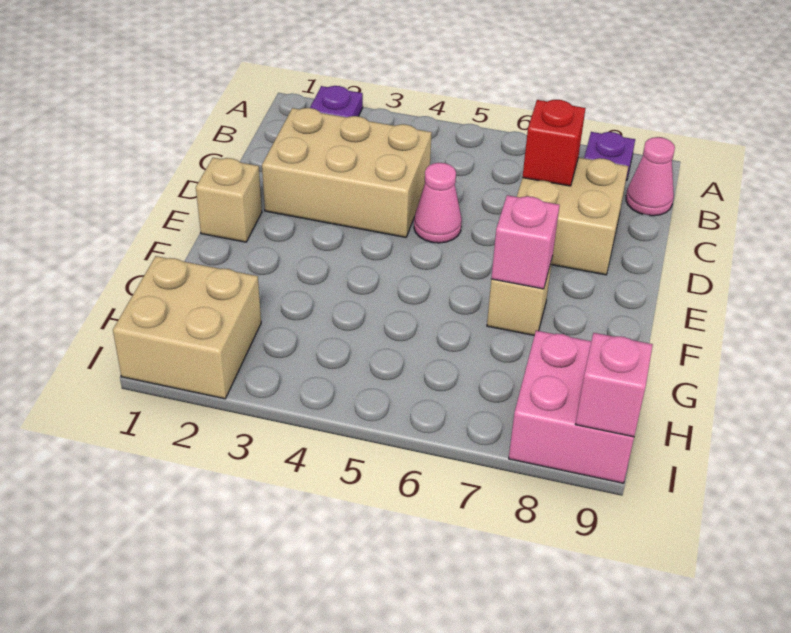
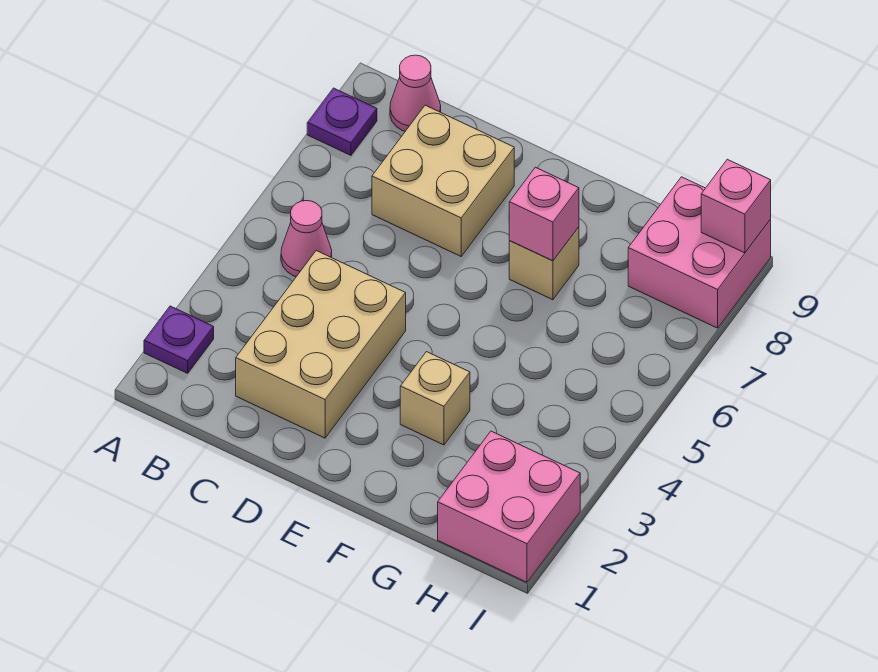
red 1x1 brick [522,100,586,186] -> none
pink 1x1 cone [414,163,462,243] -> pink 1x1 cone moved to [281,201,332,277]
tan 1x1 brick [196,158,262,242] -> tan 1x1 brick moved to [400,352,470,445]
tan 2x2 brick [113,256,261,399] -> pink 2x2 brick [438,431,580,582]

